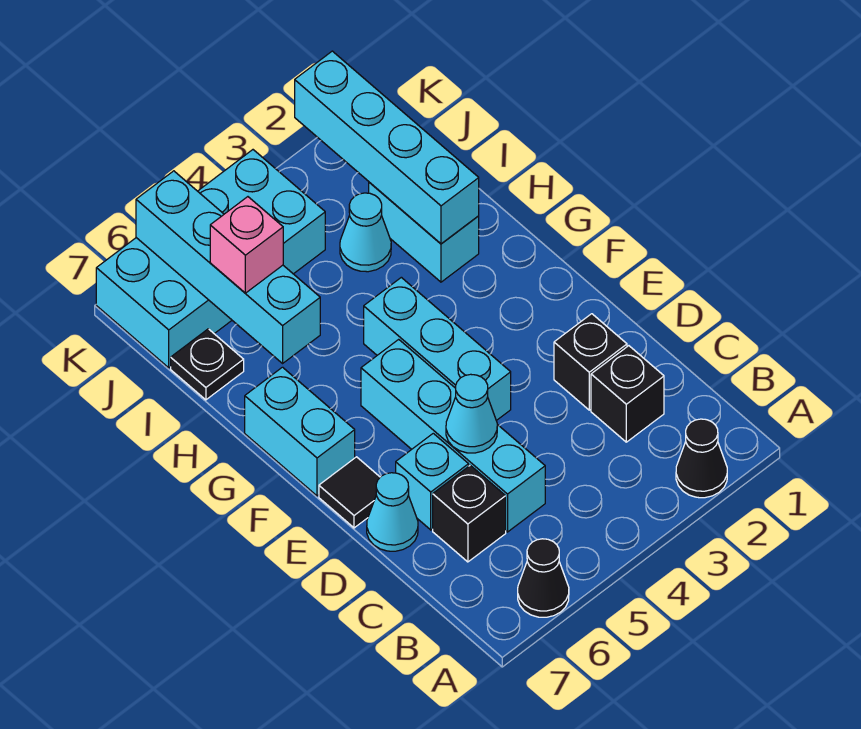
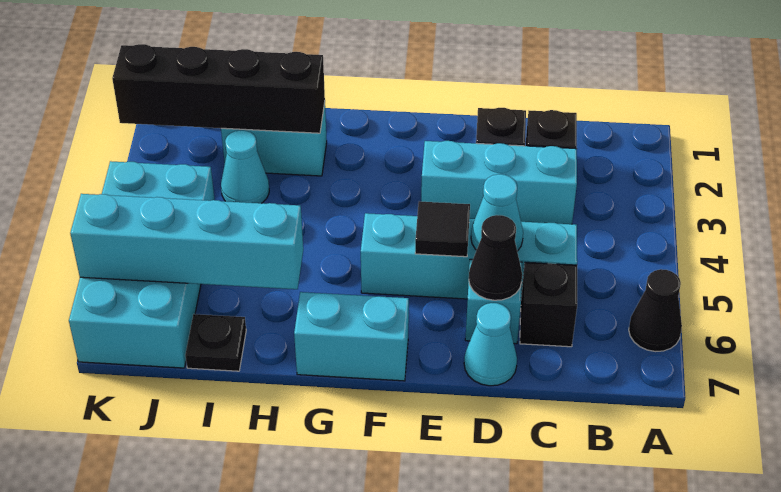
black 1x1 cone [676,419,727,498] -> black 1x1 cone moved to [469,215,522,300]
cyan 1x3 brick [364,277,511,421] -> cyan 1x3 brick moved to [421,141,577,224]
black 1x1 tile [319,457,380,528] -> black 1x1 tile moved to [415,201,470,257]
cyan 1x4 brick [295,51,479,244] -> black 1x4 brick [112,44,325,133]
pink 1x1 brick [210,197,283,293] -> none

